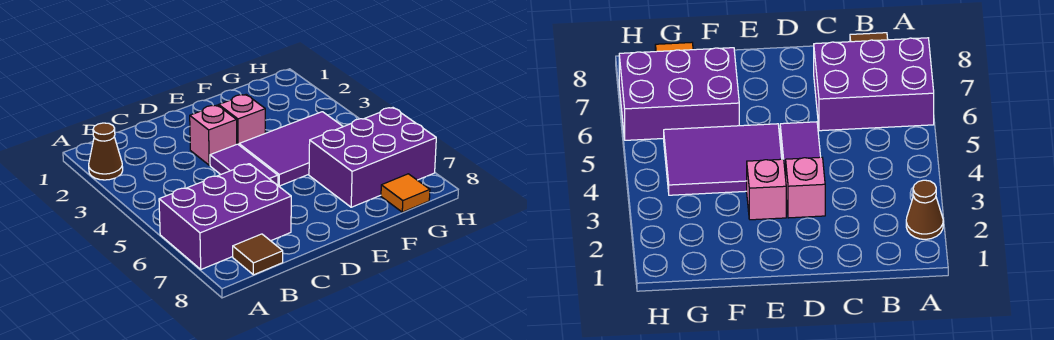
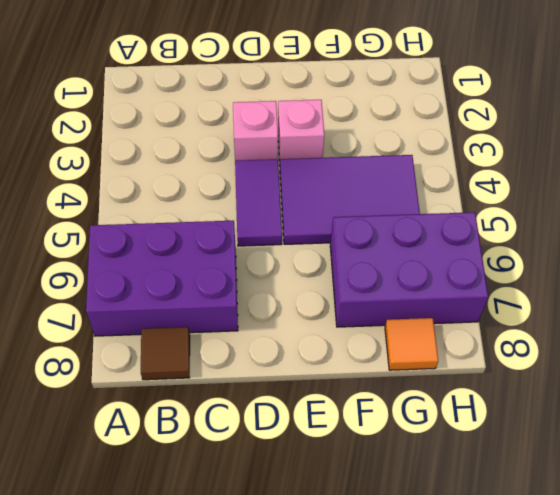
brown 1x1 cone [89,123,123,180] -> none

